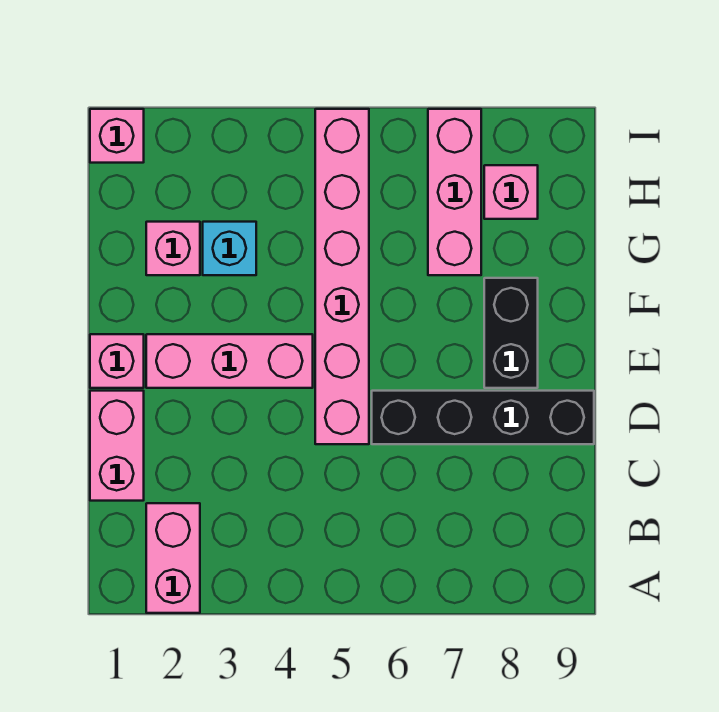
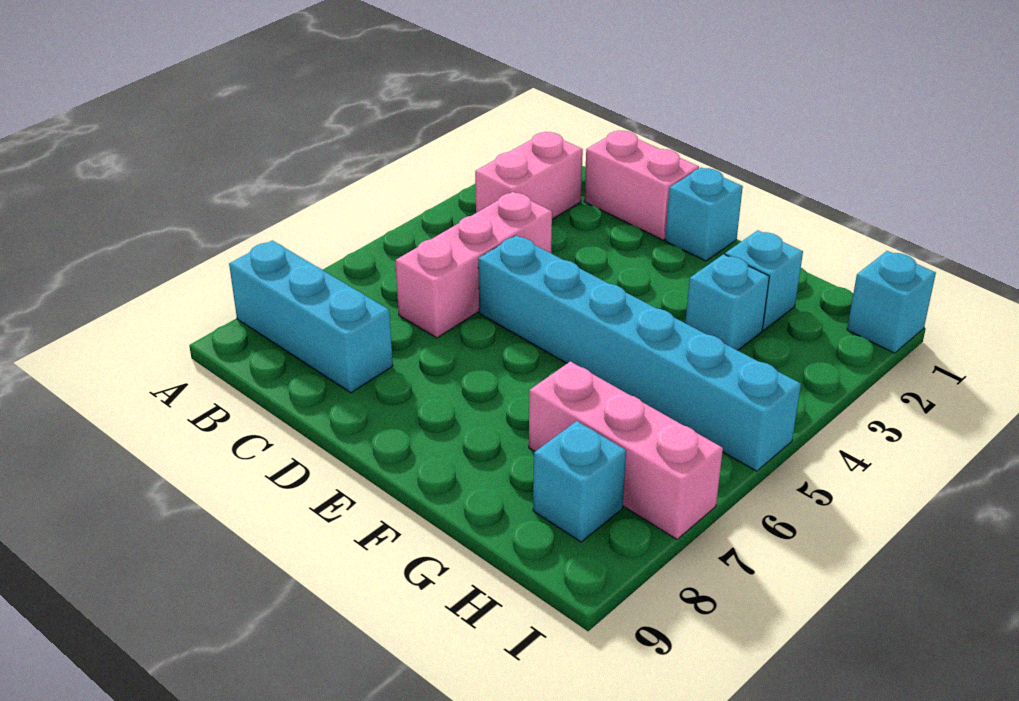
pink 1x2 brick [146,503,200,613] -> pink 1x2 brick turned to [475,132,583,219]
none -> cyan 1x3 brick [229,240,393,393]
pink 1x6 brick [315,109,369,444] -> cyan 1x6 brick [478,235,801,471]
black 1x4 brick [372,391,594,444] -> none
pink 1x1 brick [90,334,144,388] -> cyan 1x1 brick [665,168,743,261]
pink 1x3 brick [146,334,313,388] -> pink 1x3 brick moved to [396,192,552,338]
black 1x2 brick [484,278,538,388] -> none
pink 1x1 brick [146,222,200,275] -> cyan 1x1 brick [725,230,803,331]
pink 1x1 brick [484,165,538,219] -> cyan 1x1 brick [533,421,626,542]
pink 1x1 brick [90,109,144,163] -> cyan 1x1 brick [847,251,936,353]

